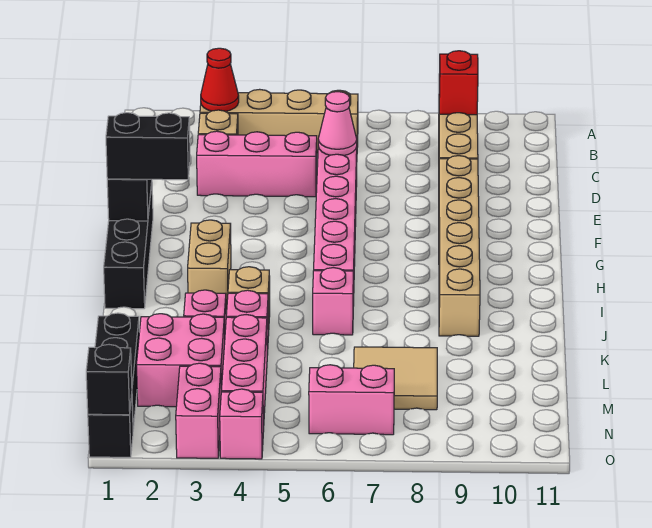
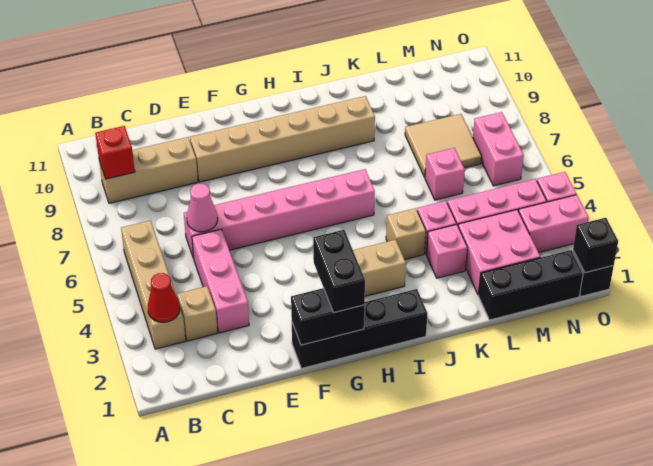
pink 1x1 brick [313,268,354,335] -> pink 1x1 brick moved to [425,148,465,200]

